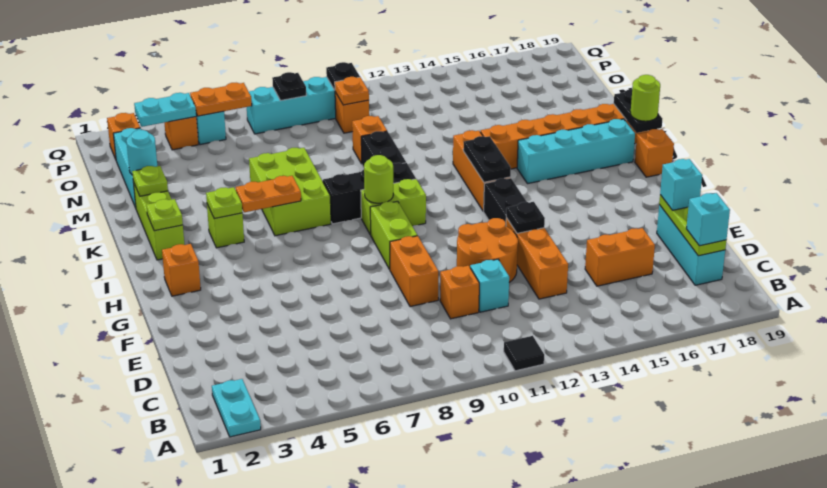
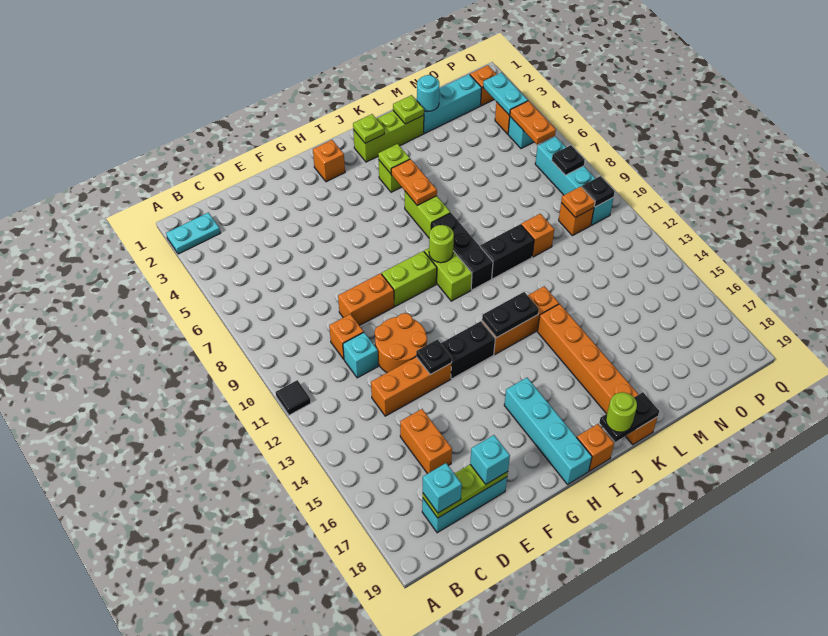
lime 2x3 brick [249,148,331,236] -> lime 1x2 brick [405,192,450,238]
cyan 1x4 brick [517,119,635,184] -> cyan 1x4 brick moved to [504,378,592,484]

